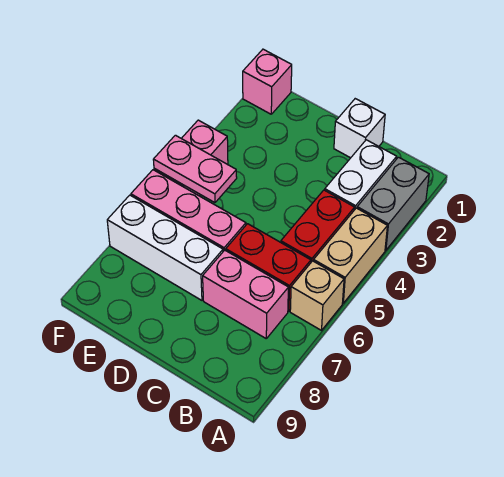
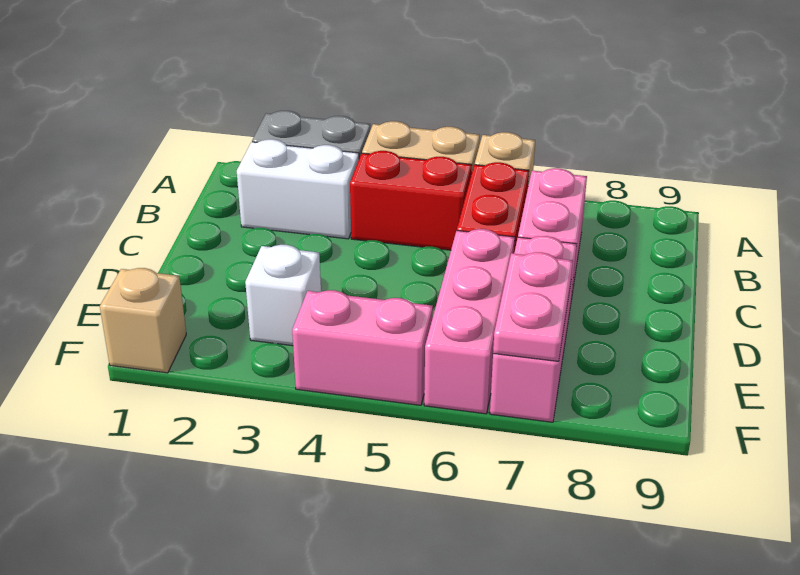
white 1x1 brick [334,99,385,158] -> white 1x1 brick moved to [245,245,321,346]
white 1x3 brick [107,195,223,300] -> pink 1x3 brick [490,236,577,422]
pink 1x2 plate [153,135,237,203] -> pink 1x2 plate moved to [493,252,573,361]
pink 1x1 brick [243,49,292,114] -> tan 1x1 brick [100,268,186,373]

